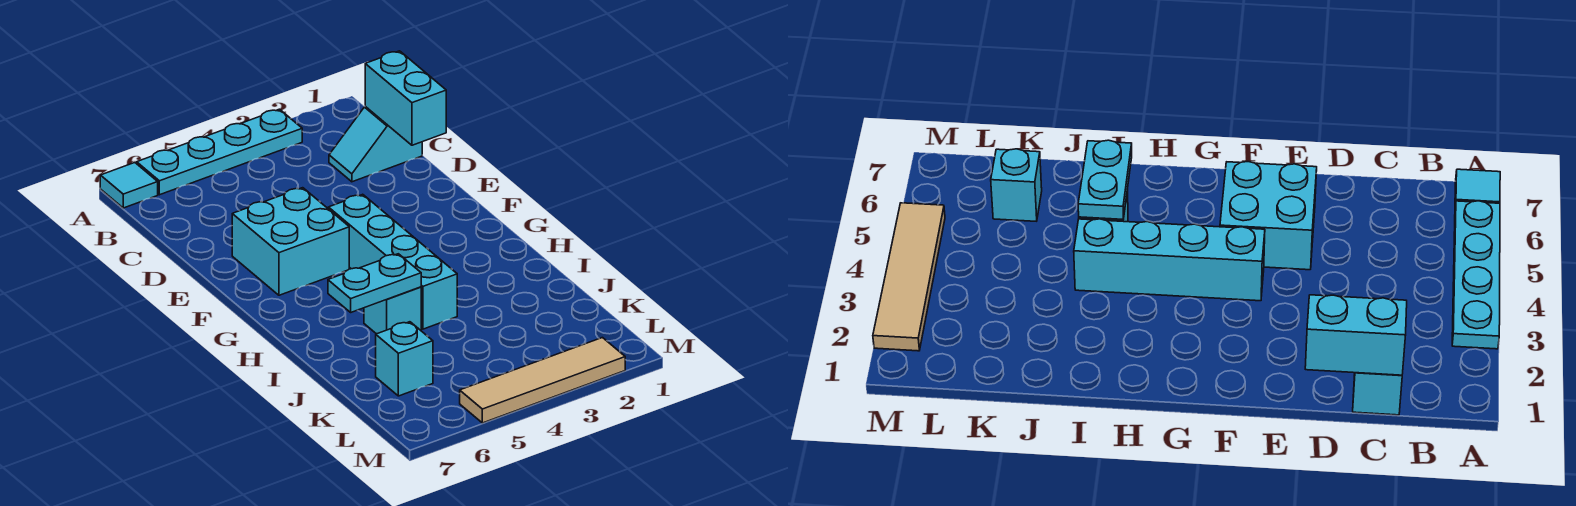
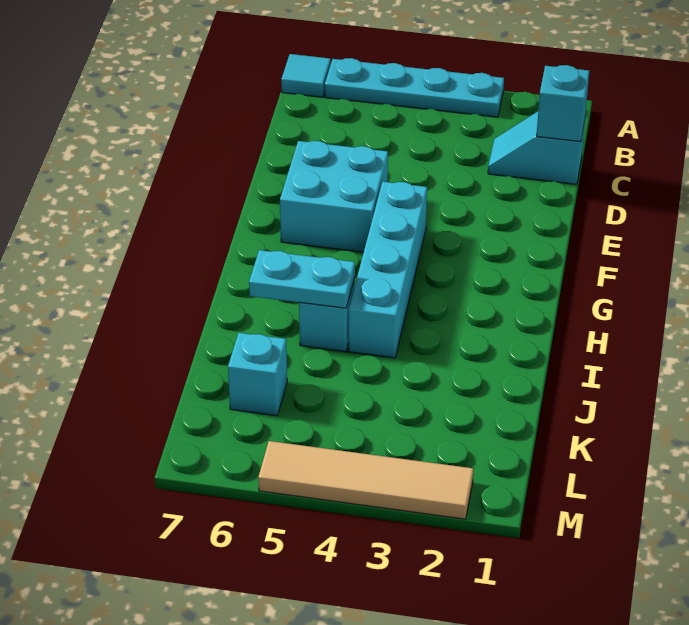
cyan 1x2 brick [365,51,446,145] -> cyan 1x1 brick [537,65,589,142]

